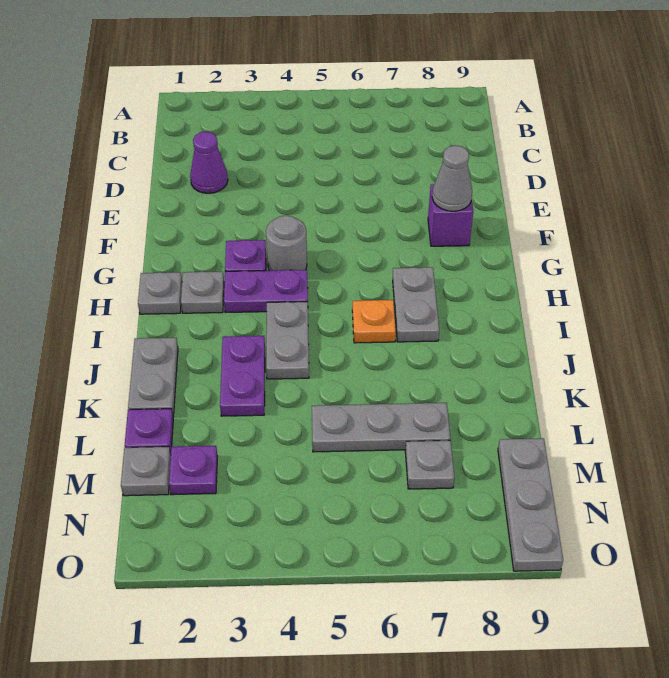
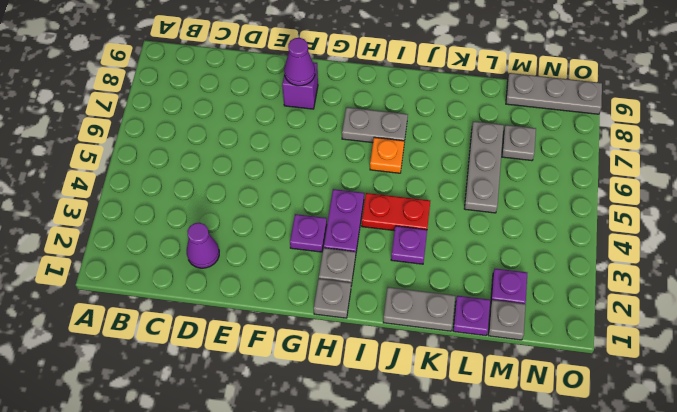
grey 1x1 cone [432,145,472,211] -> purple 1x1 cone [284,38,315,86]
grey 1x1 round brick [266,215,307,271] -> none
grey 1x2 plate [266,302,309,379] -> red 1x2 plate [362,193,430,231]
purple 1x2 plate [220,336,265,416] -> purple 1x1 plate [391,226,427,264]

